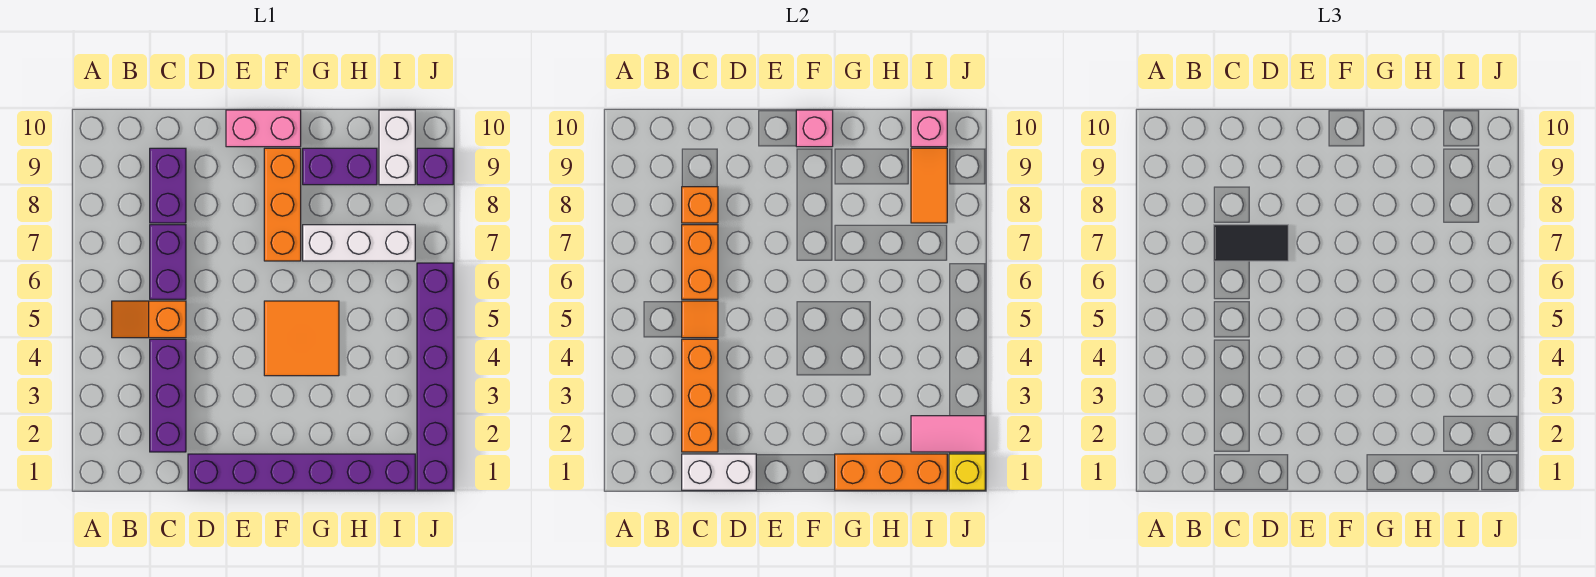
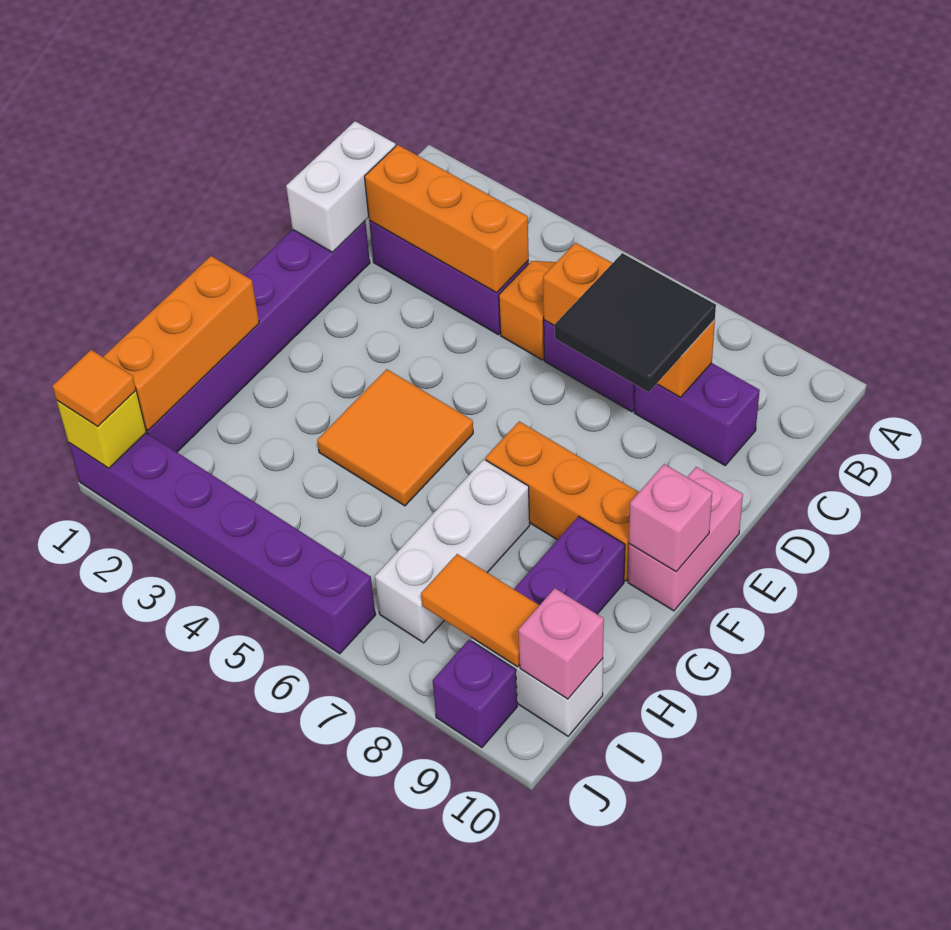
orange 1x1 tile [682,301,718,338] -> orange 1x1 tile moved to [53,350,136,426]
black 1x2 tile [1214,225,1288,261] -> black 2x2 tile [555,253,716,392]
pink 1x2 tile [911,416,985,452] -> none

